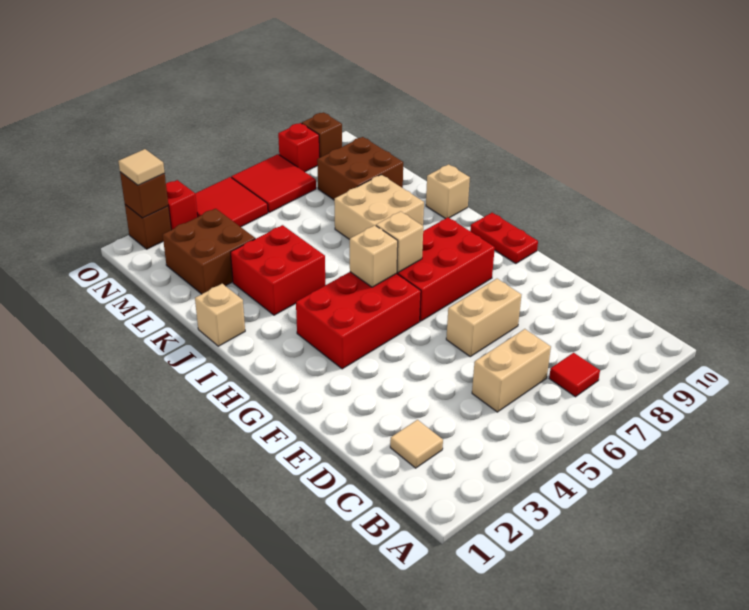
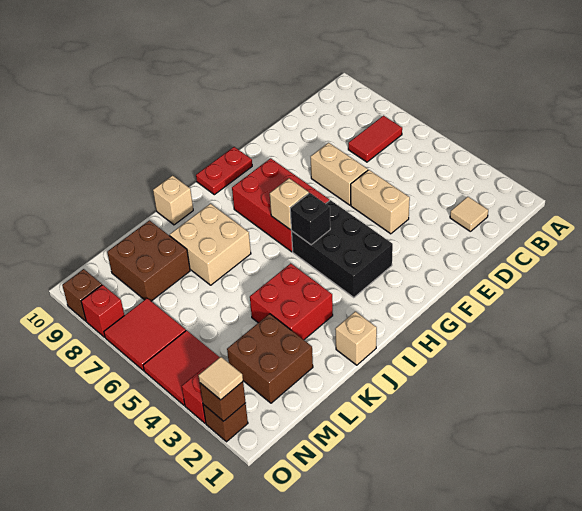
red 1x1 tile [549,353,600,397] -> red 1x2 tile [348,116,402,162]
tan 1x2 brick [472,329,551,412] -> tan 1x2 brick moved to [351,170,410,234]
red 2x3 brick [296,272,421,369] -> black 2x3 brick [292,200,393,298]
tan 1x1 brick [350,225,398,287] -> black 1x1 brick [290,193,330,245]

